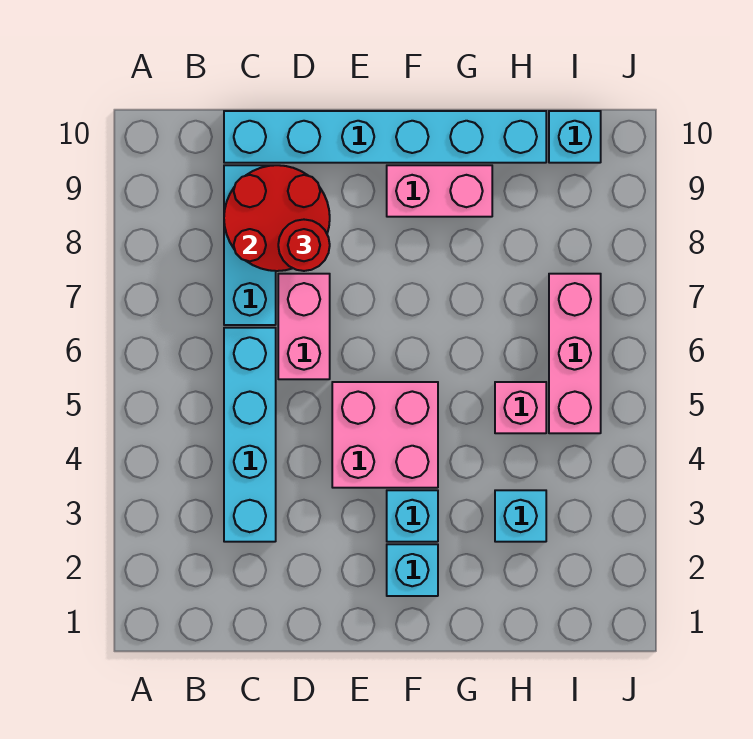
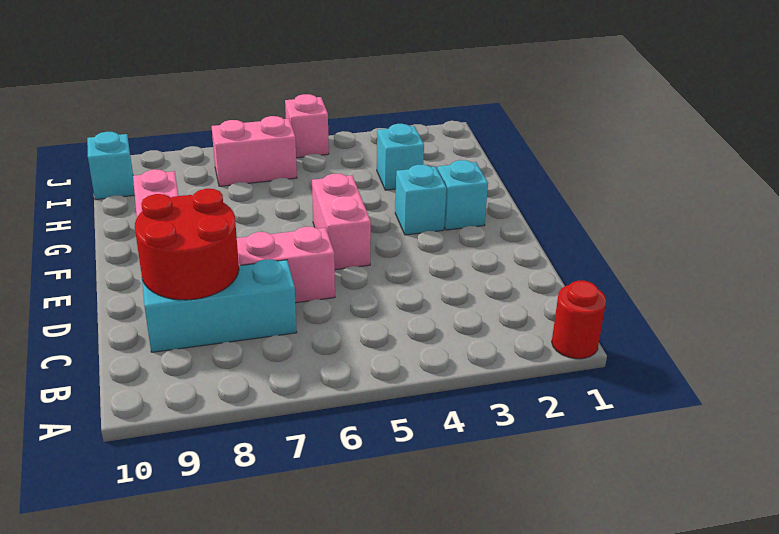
cyan 1x4 brick [224,328,276,542] -> none
cyan 1x6 brick [224,111,546,163] -> none
red 1x1 round brick [278,220,330,271] -> red 1x1 round brick moved to [552,281,606,359]
pink 2x2 brick [332,382,438,488] -> pink 1x2 brick [312,174,371,270]
pink 1x1 brick [495,382,546,433] -> pink 1x1 brick moved to [285,94,329,158]
pink 1x3 brick [549,274,601,433] -> pink 1x2 brick [211,116,297,186]

